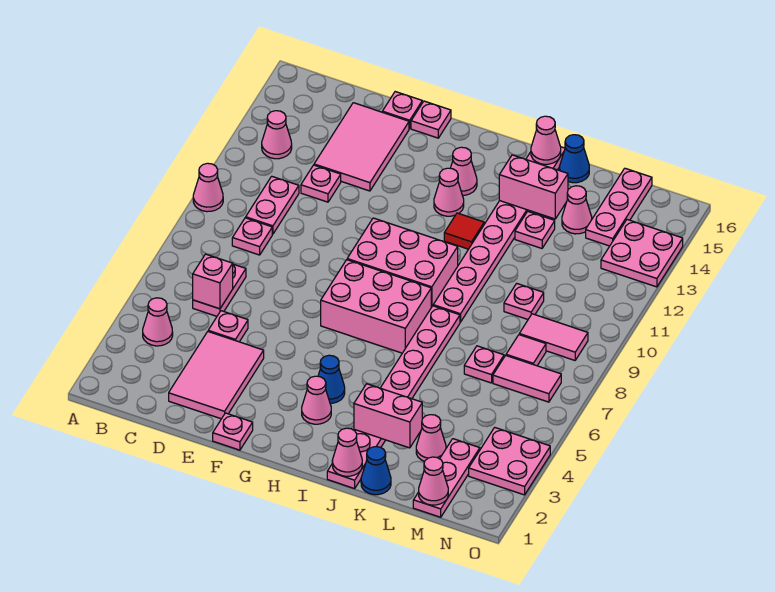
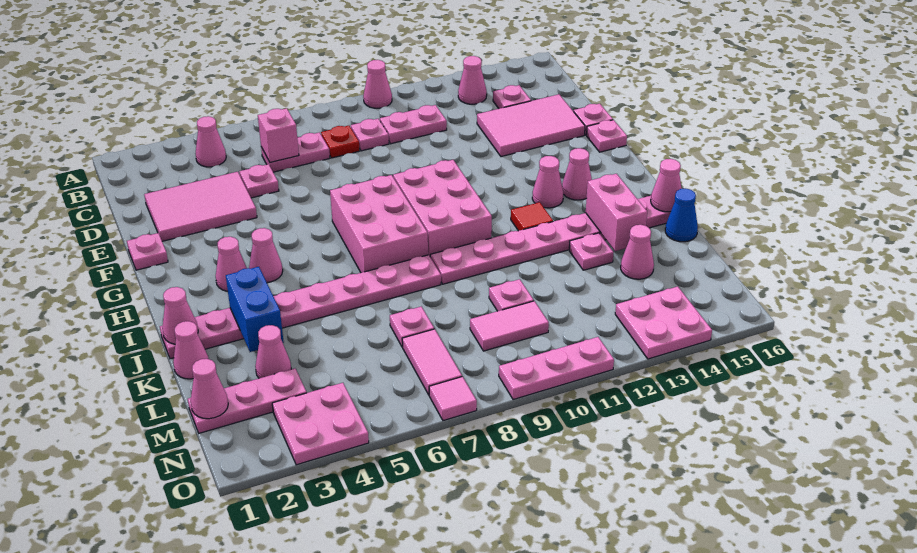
none -> red 1x1 plate [321,126,360,158]
pink 1x1 plate [301,165,341,202] -> pink 1x1 plate moved to [493,85,531,109]
blue 1x1 cone [318,355,345,403] -> pink 1x1 cone [249,228,283,282]
pink 1x2 brick [354,384,422,448] -> blue 1x2 brick [226,267,284,352]
blue 1x1 cone [361,447,391,495] -> pink 1x1 cone [173,321,209,379]
pink 1x1 tile [506,335,546,366] -> pink 1x1 tile moved to [429,377,477,421]
pink 1x2 tile [519,314,588,360] -> pink 1x2 tile turned to [470,301,549,351]
pink 1x3 plate [586,168,652,246] -> pink 1x3 plate moved to [499,337,614,400]

